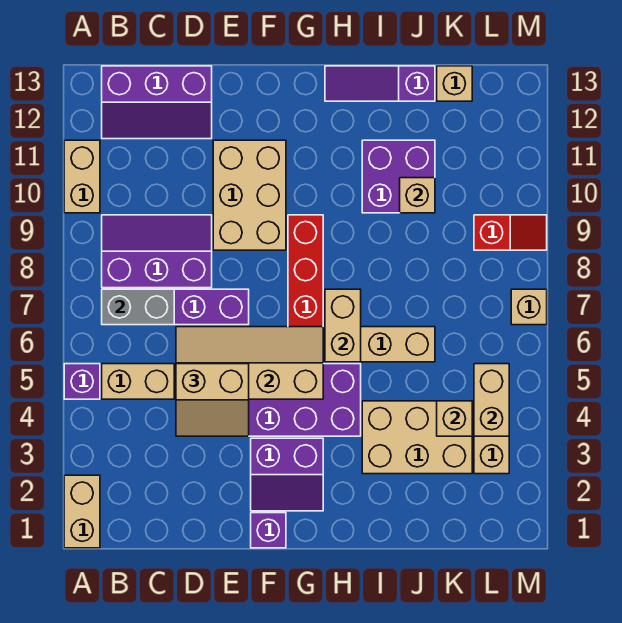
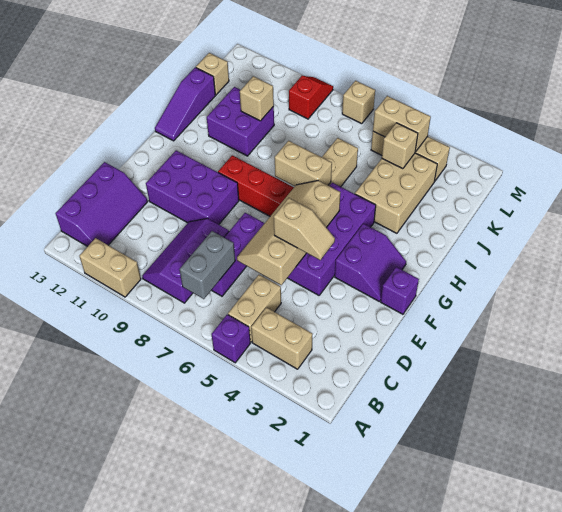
tan 1x2 brick [64,475,100,548] -> tan 1x2 brick moved to [251,307,312,369]
tan 2x2 slope [176,364,249,436] -> tan 1x2 slope [274,198,335,260]
tan 2x3 brick [213,140,286,250] -> purple 2x3 brick [146,150,239,225]

